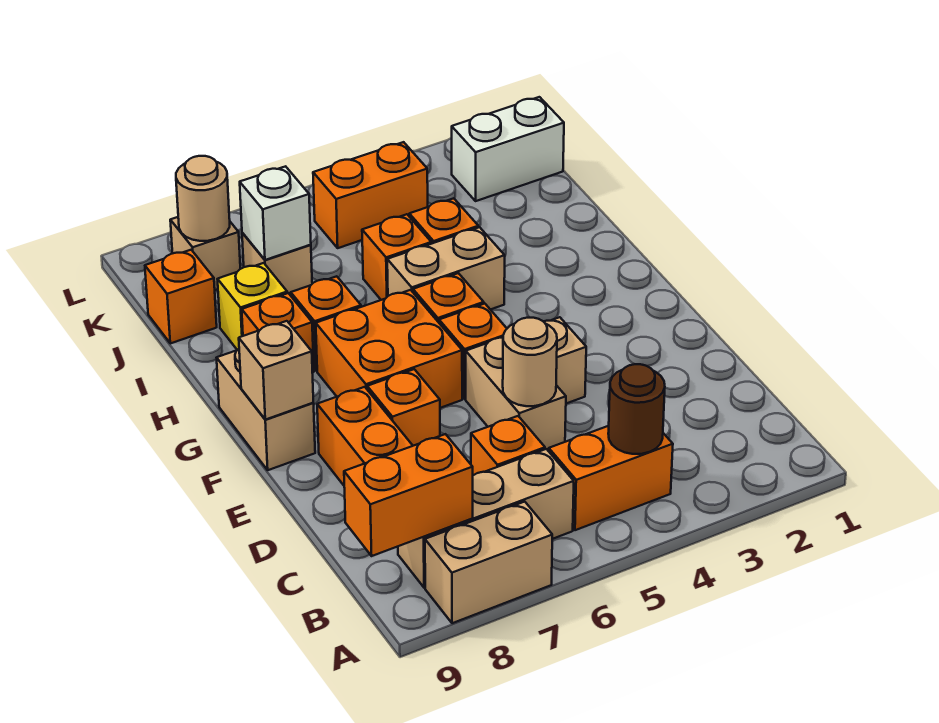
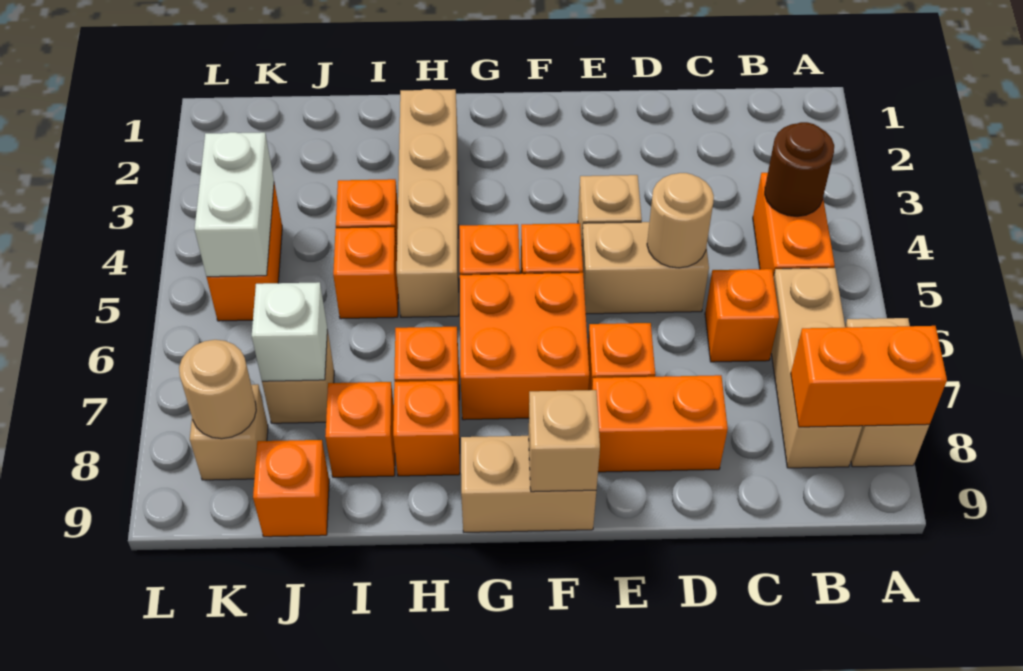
orange 1x2 brick [344,434,473,556] -> orange 1x2 brick turned to [791,326,947,427]
tan 1x2 brick [387,227,505,310] -> tan 1x4 brick [397,89,459,317]
yellow 1x1 brick [218,263,287,350] -> orange 1x1 brick [325,382,395,477]
white 1x2 brick [452,97,564,201] -> white 1x2 brick moved to [194,132,274,277]

